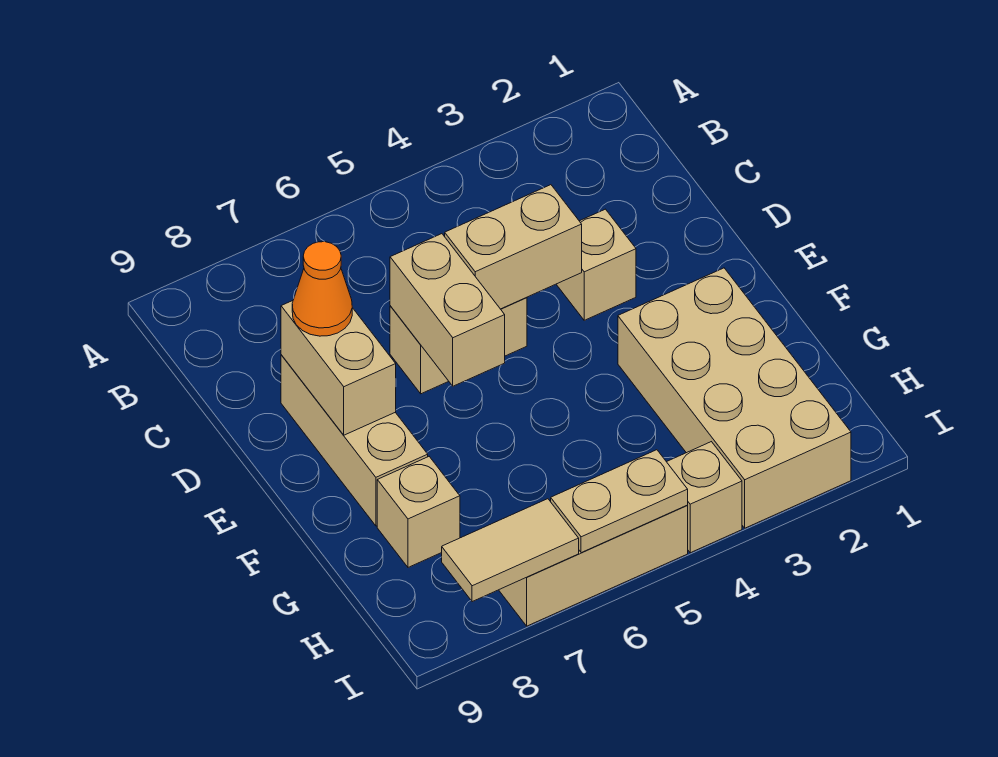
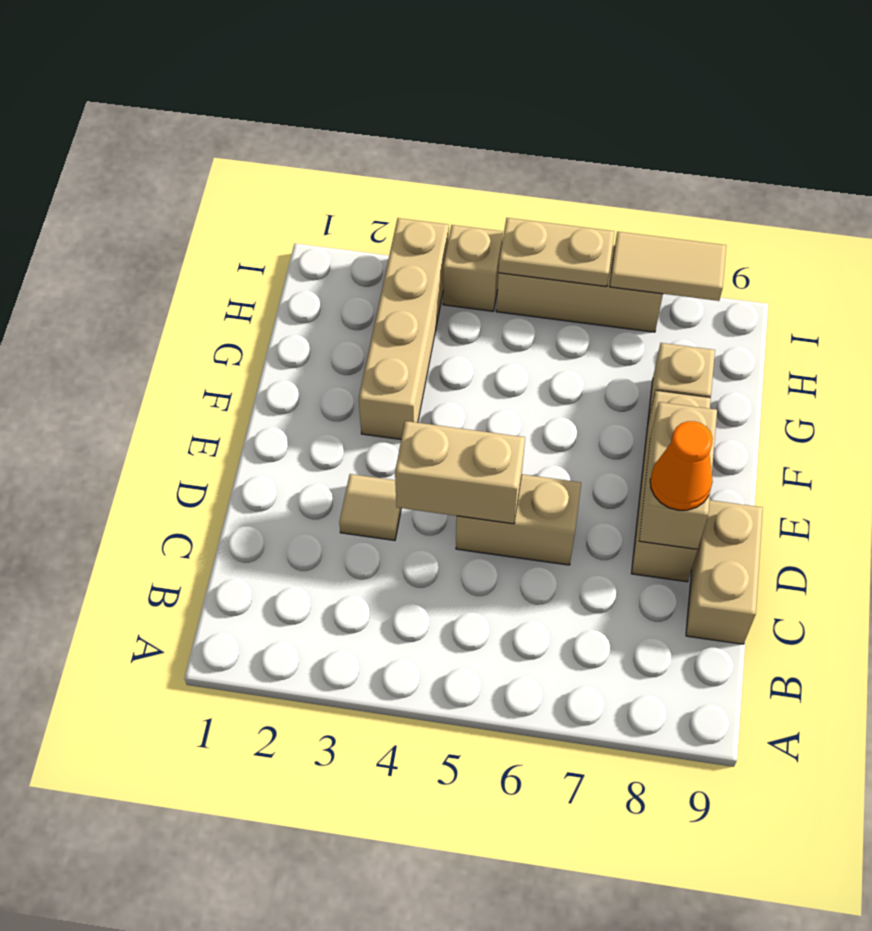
tan 1x1 brick [556,209,636,320] -> tan 1x1 tile [339,474,401,540]
tan 1x2 brick [390,234,505,386] -> tan 1x2 brick moved to [686,500,763,644]
tan 2x4 brick [618,268,851,528] -> tan 1x4 brick [359,218,449,439]

